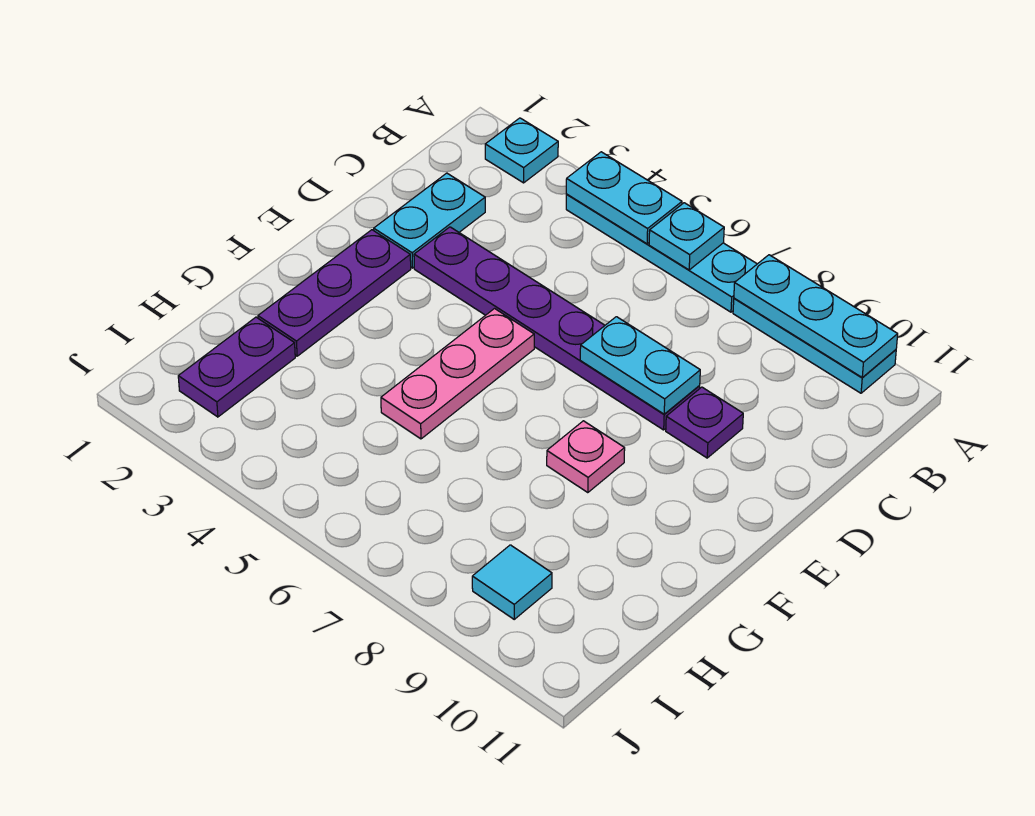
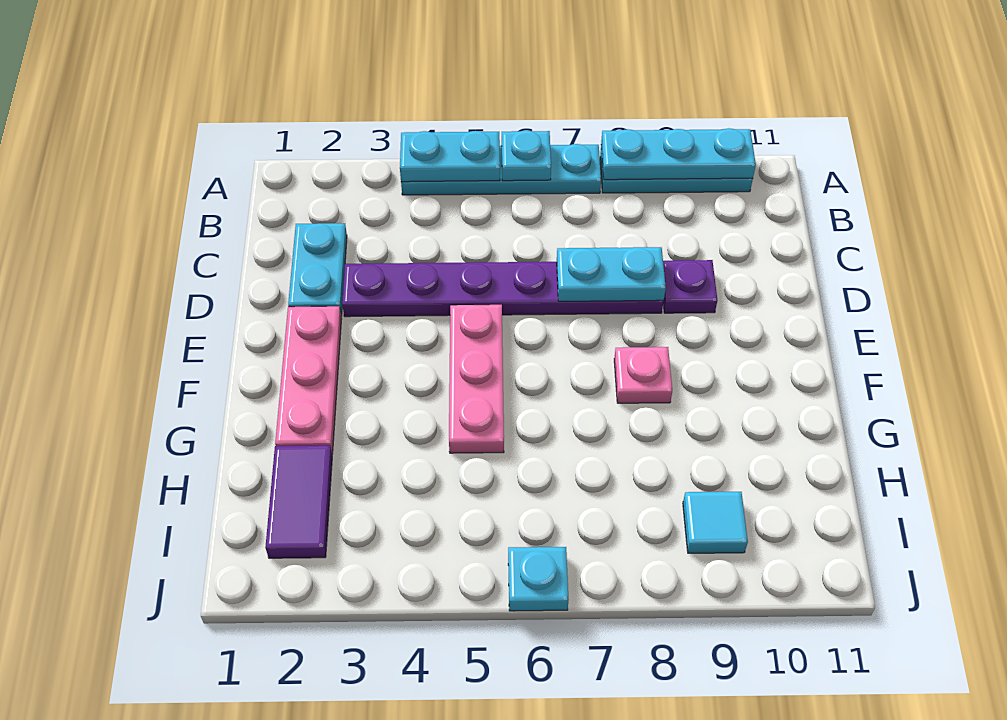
cyan 1x1 plate [485,118,558,183] -> cyan 1x1 plate moved to [508,547,569,611]
purple 1x3 plate [258,230,411,356] -> pink 1x3 plate [275,306,342,454]
purple 1x2 plate [178,317,295,417] -> purple 1x2 tile [265,445,332,558]

